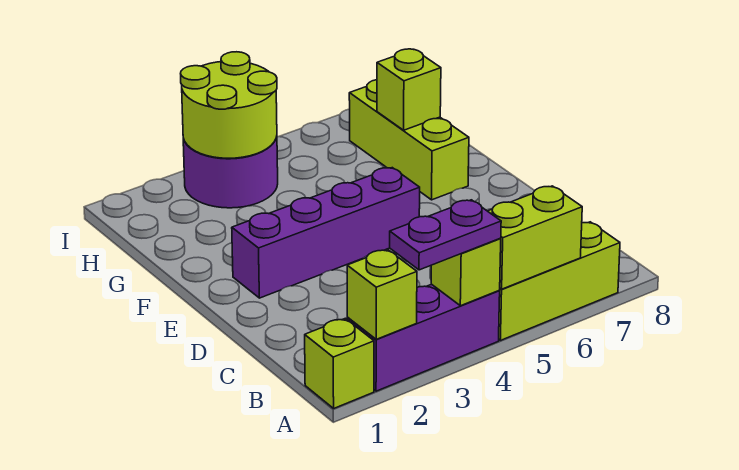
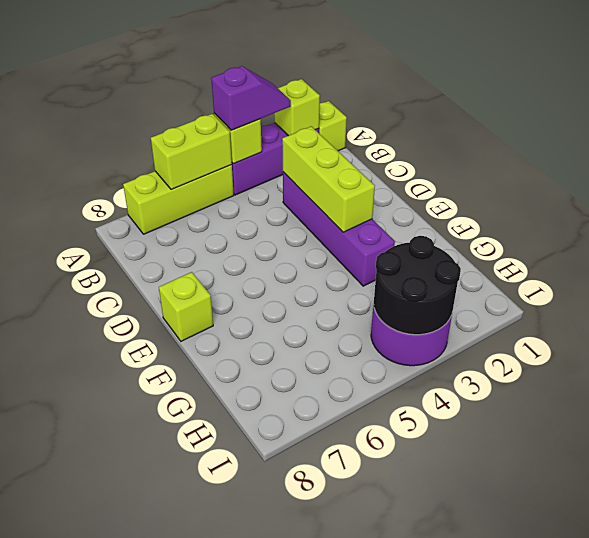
purple 1x2 plate [390,200,501,270] -> purple 1x2 slope [211,66,291,130]
purple 1x4 brick [232,168,420,298] -> purple 1x4 brick turned to [283,172,395,286]
lime 1x3 brick [349,80,469,200] -> lime 1x3 brick moved to [282,126,375,232]
lime 1x1 brick [377,49,441,130] -> lime 1x1 brick moved to [159,272,213,341]
lime 2x2 round brick [181,52,277,158] -> black 2x2 round brick [374,236,461,335]

